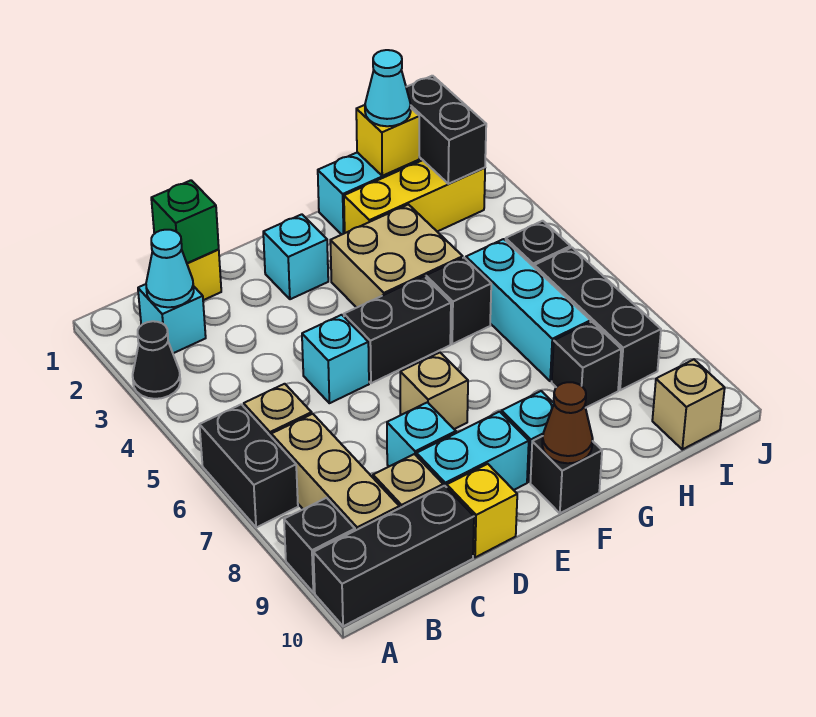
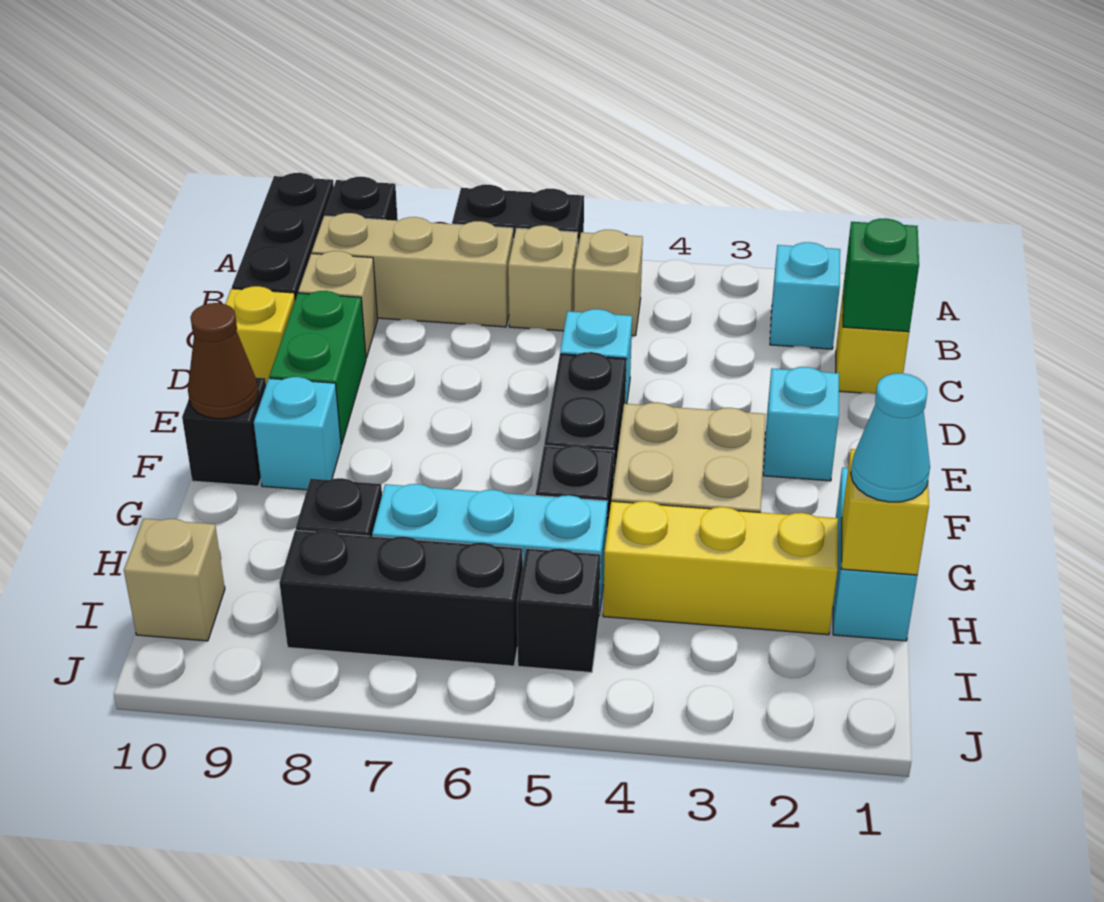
black 1x1 cone [133,321,180,399] -> none
cyan 1x1 cone [146,230,194,307] -> none
cyan 1x1 brick [387,402,456,466] -> none
cyan 1x2 brick [416,412,529,490] -> green 1x2 brick [269,291,366,445]
tan 1x1 brick [400,353,468,429] -> tan 1x1 brick moved to [574,230,643,336]
yellow 1x3 brick [344,160,485,233] -> yellow 1x3 brick turned to [603,501,838,635]
black 1x2 brick [406,76,486,184] -> none

